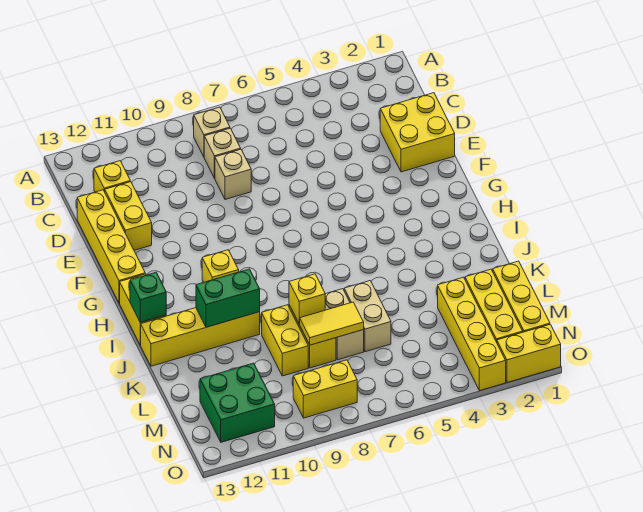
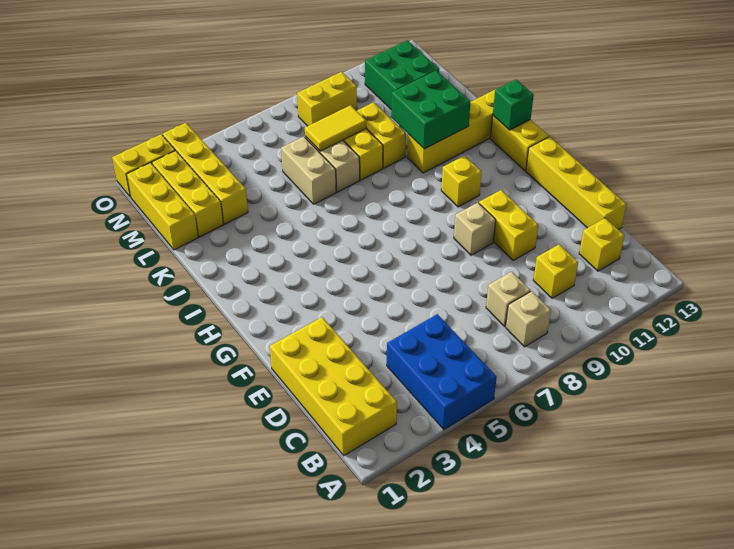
none -> blue 2x3 brick [387,314,497,430]
yellow 2x2 brick [380,93,455,172] -> yellow 2x4 brick [270,317,397,456]
tan 1x1 brick [215,149,251,199] -> tan 1x1 brick moved to [454,203,496,255]
yellow 1x2 brick [105,182,152,250] -> yellow 1x2 brick moved to [479,190,538,260]
green 1x2 brick [196,269,260,327] -> green 2x2 brick [391,71,471,149]
yellow 1x1 brick [289,274,325,324] -> yellow 1x1 brick moved to [533,245,578,298]

